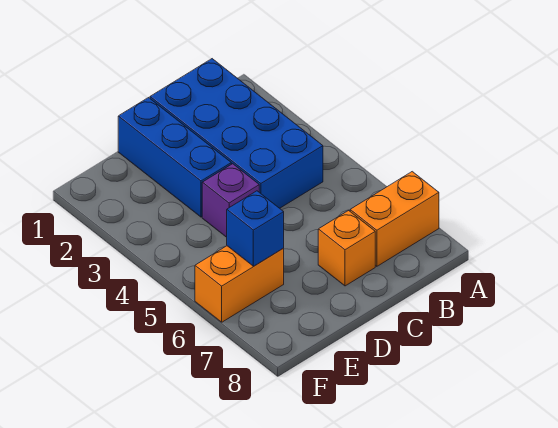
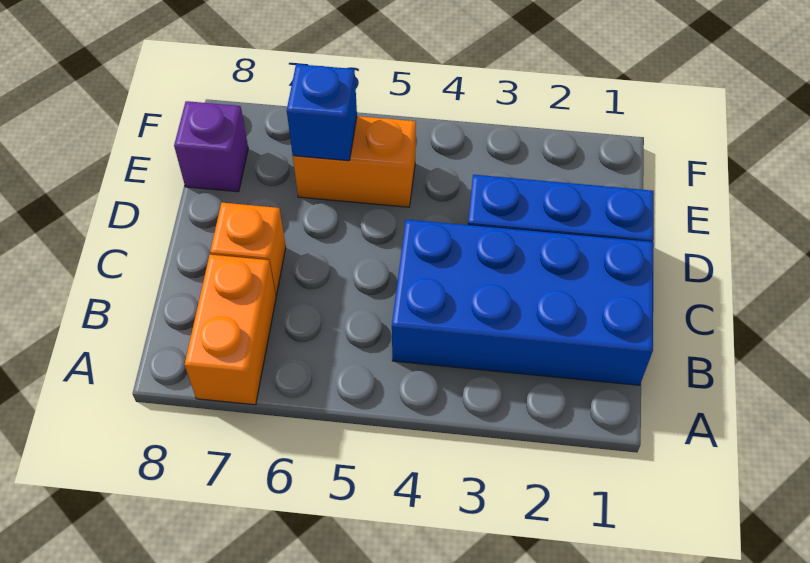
purple 1x1 brick [202,164,259,237] -> purple 1x1 brick moved to [174,101,248,192]
orange 1x2 brick [195,246,284,322] -> orange 1x2 brick turned to [293,116,416,207]

